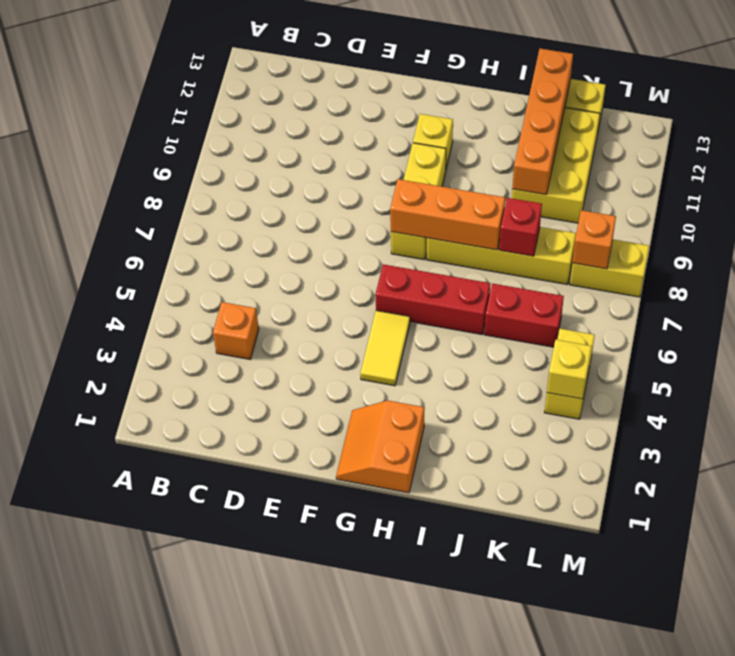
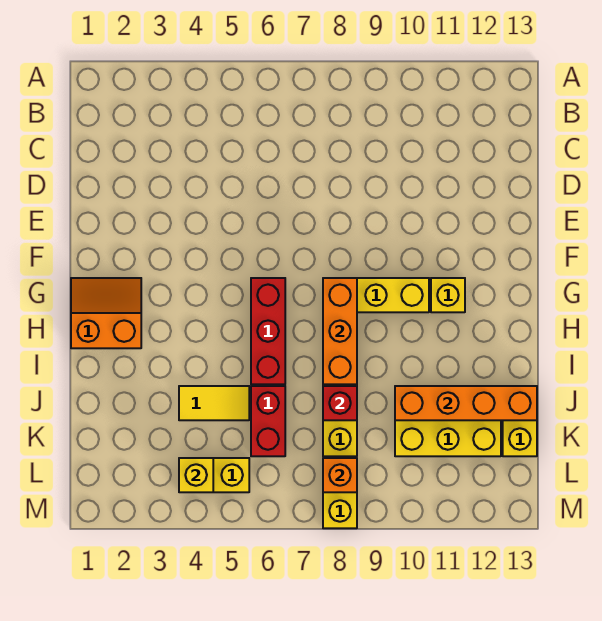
orange 1x1 brick [213,302,259,359] -> none
yellow 1x2 tile [360,311,410,386] -> yellow 1x2 tile moved to [179,386,249,420]

